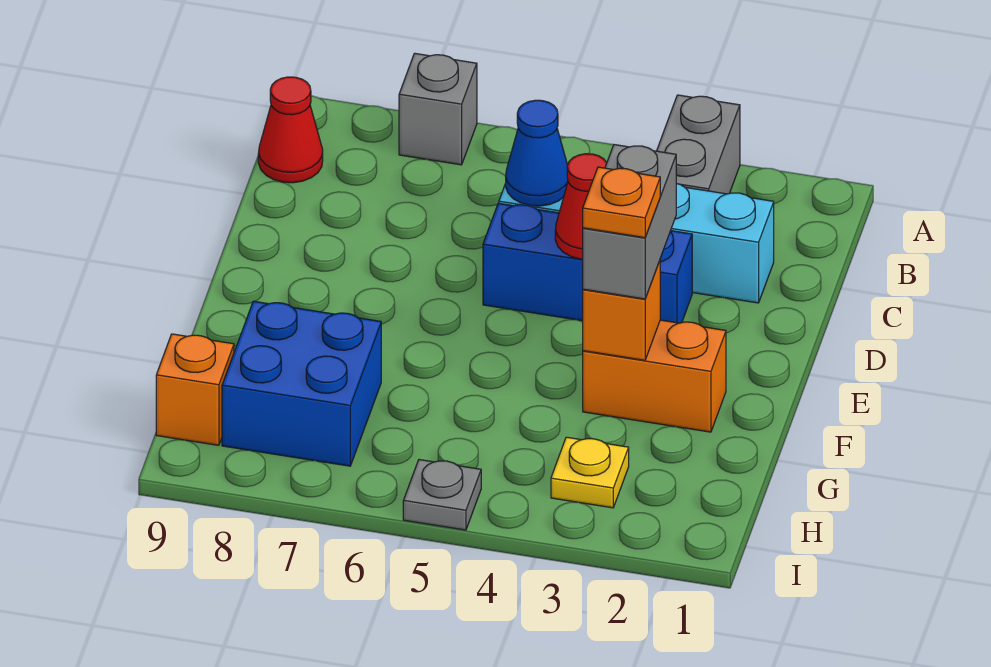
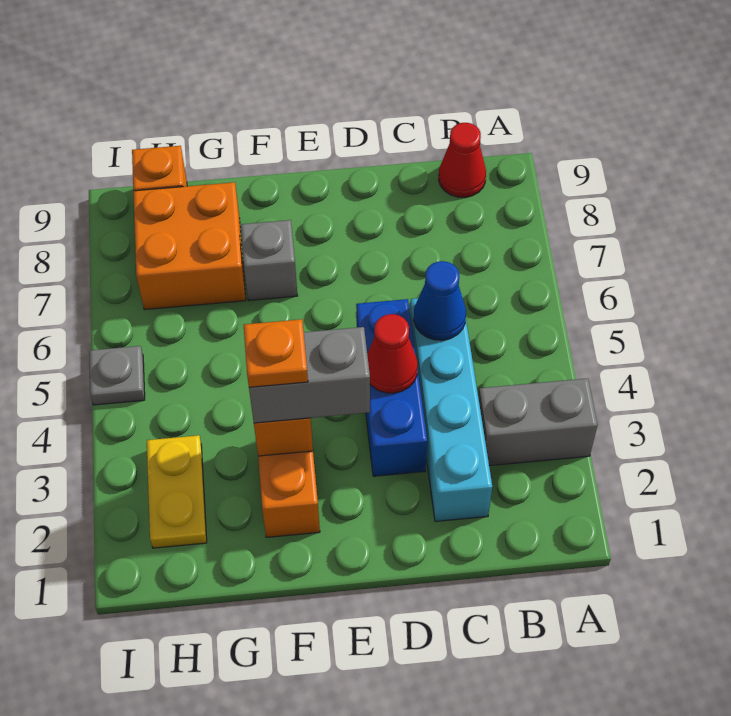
grey 1x1 brick [399,53,477,165] -> grey 1x1 brick moved to [241,220,297,300]
blue 2x2 brick [222,301,381,466] -> orange 2x2 brick [133,182,246,310]
yellow 1x1 plate [551,437,629,508] -> yellow 1x2 plate [147,435,207,548]

